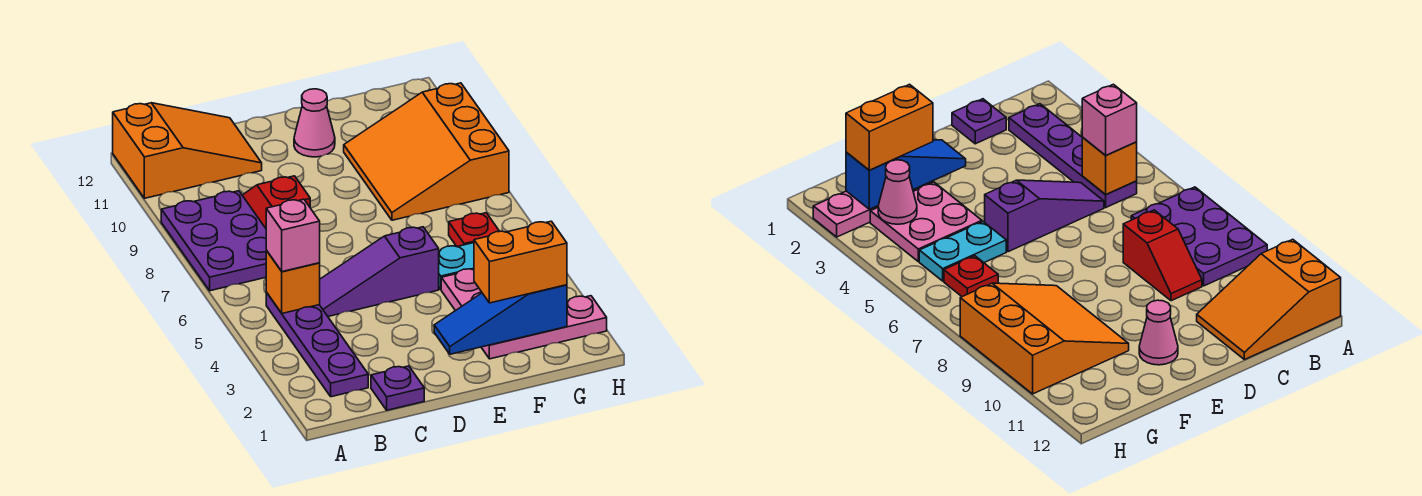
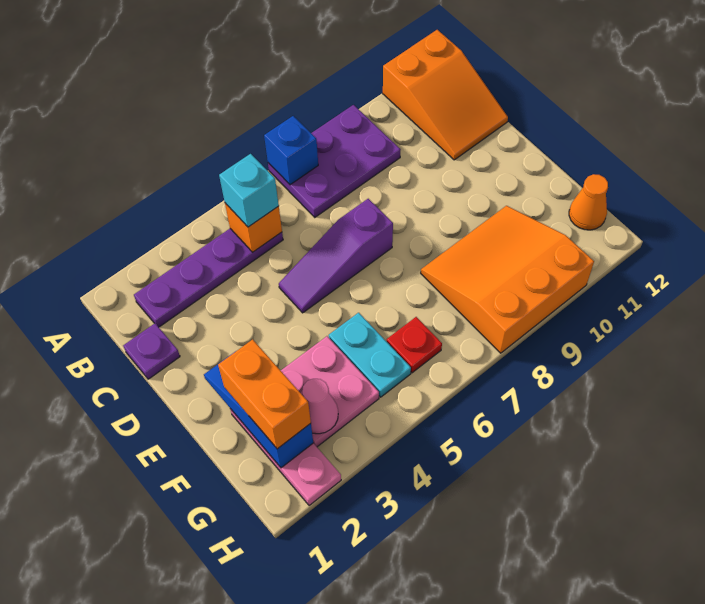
none -> blue 1x1 brick [264,116,318,185]
pink 1x1 brick [266,199,320,272] -> cyan 1x1 brick [219,154,279,227]
purple 1x3 slope [320,227,439,316] -> purple 1x3 slope turned to [279,199,393,313]
red 1x2 slope [242,176,310,228] -> none
pink 1x1 cone [294,89,335,157] -> none
none -> orange 1x1 cone [569,174,608,230]

